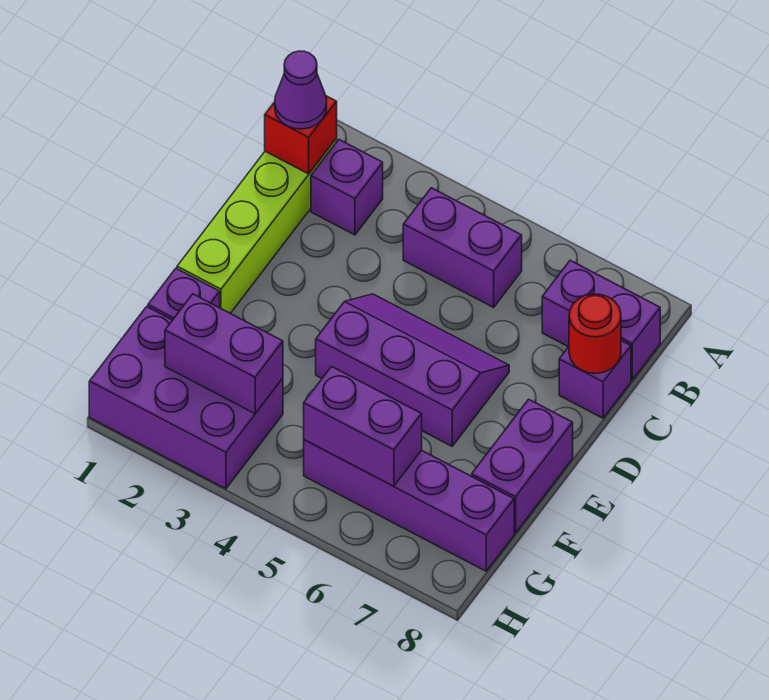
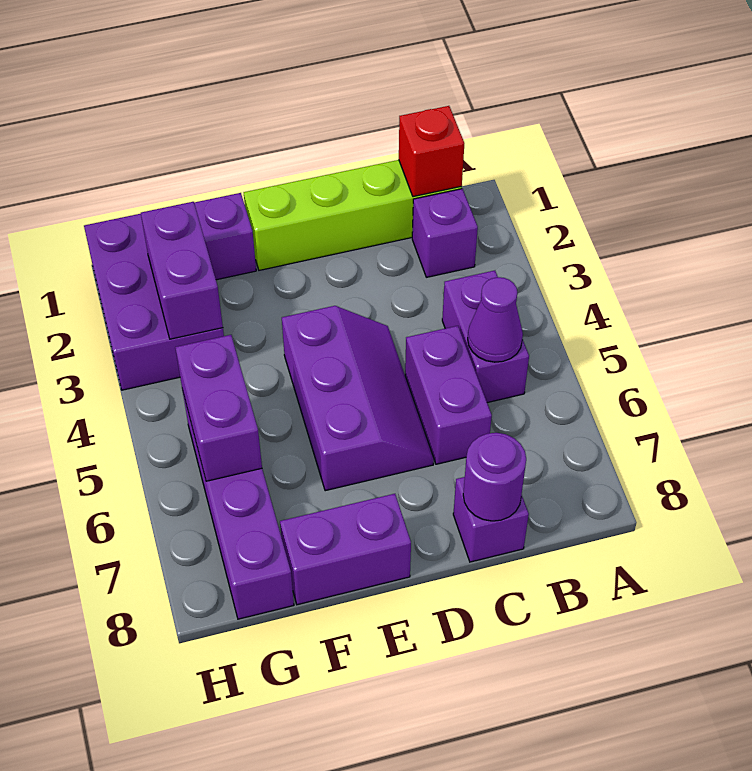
purple 1x1 cone [275,51,327,129] -> purple 1x1 cone moved to [468,277,523,362]
purple 1x2 brick [542,260,660,380] -> purple 1x2 brick moved to [405,326,492,464]
red 1x1 round brick [569,294,621,373] -> purple 1x1 round brick [463,433,526,521]

